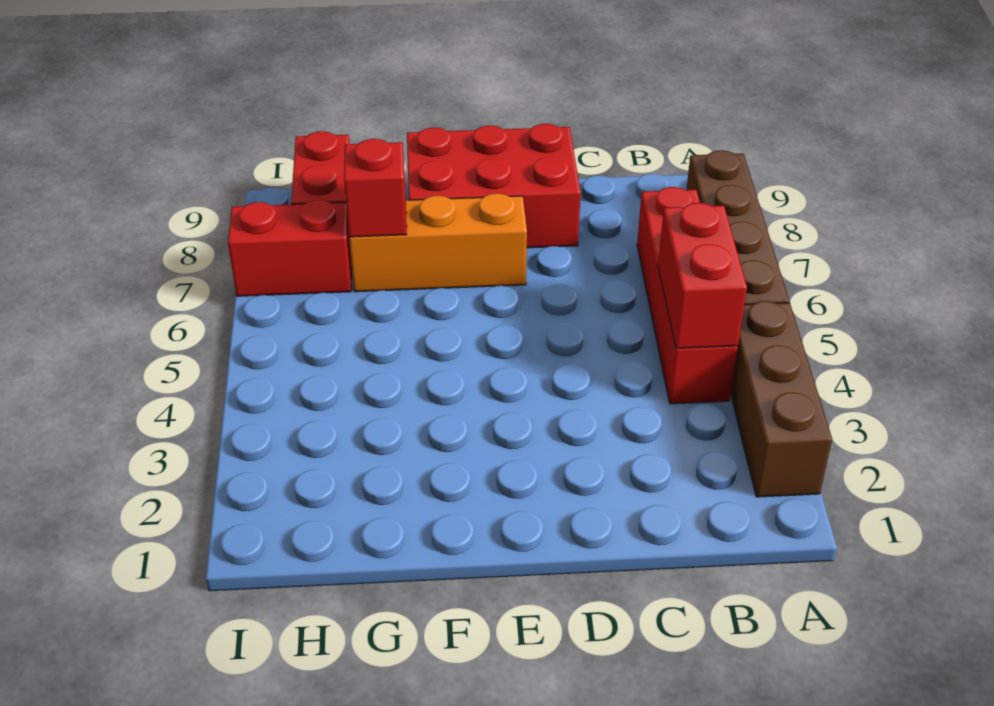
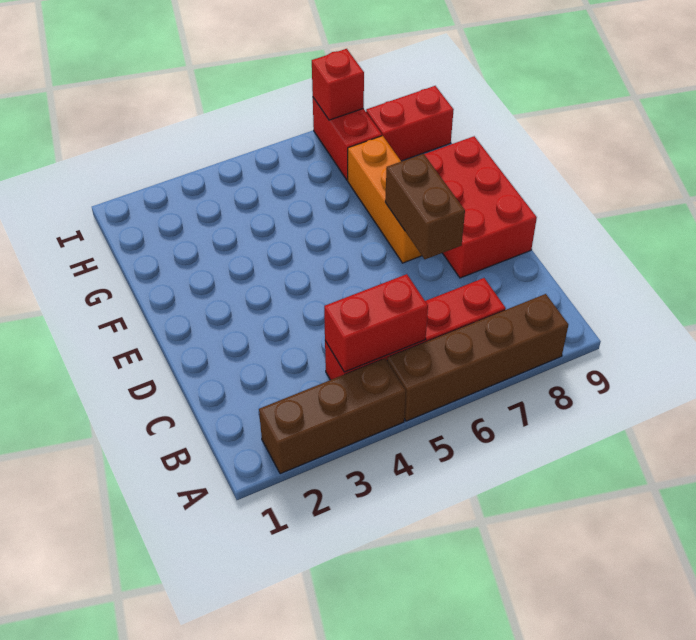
none -> brown 1x2 brick [385,154,465,259]
red 1x1 brick [344,139,407,237] -> red 1x1 brick moved to [312,49,364,120]

